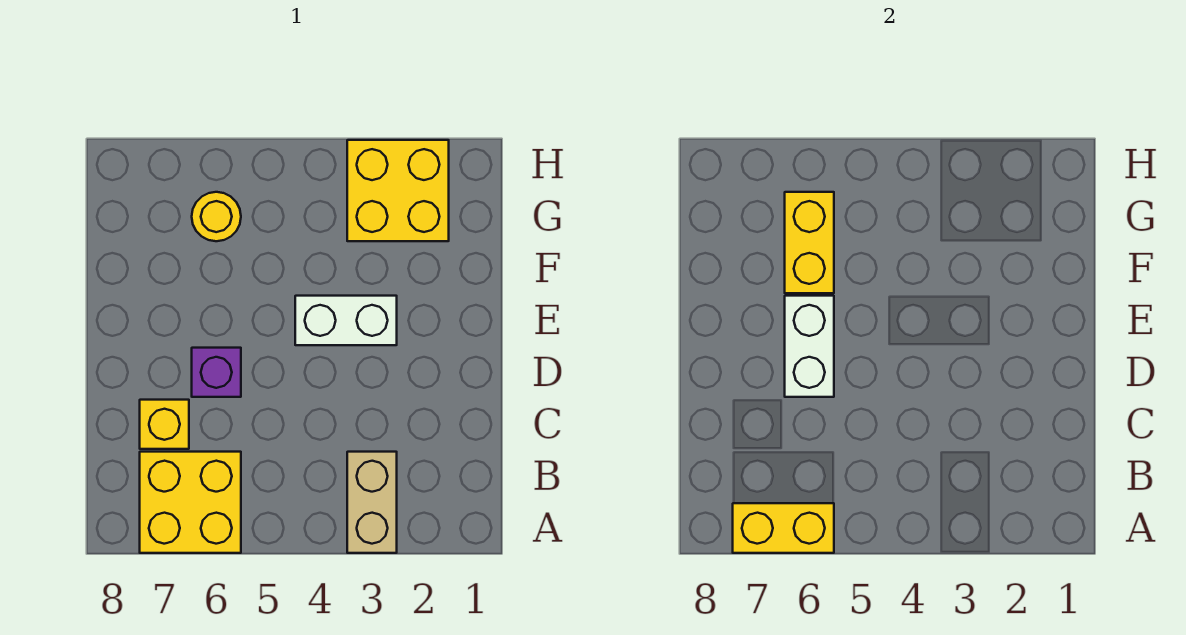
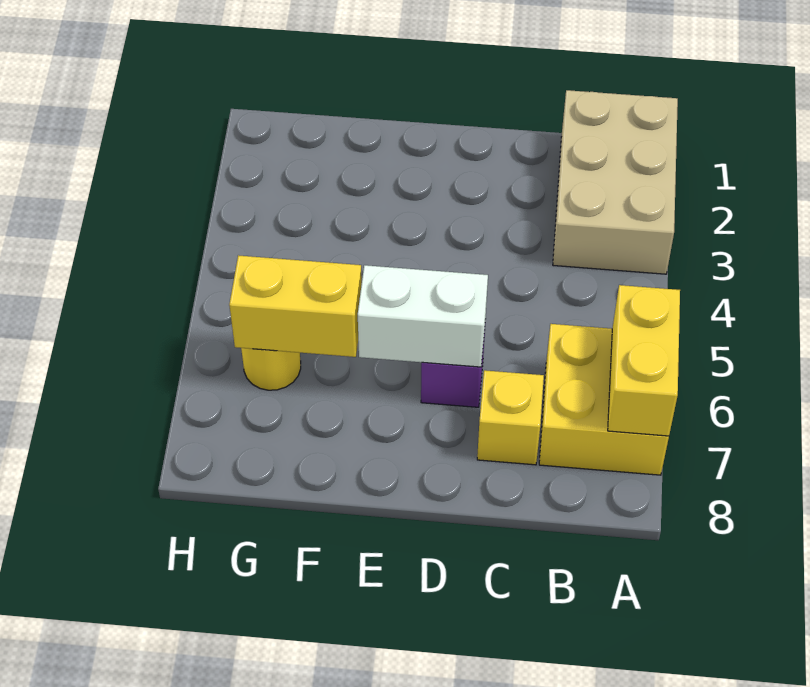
tan 1x2 brick [347,452,397,553] -> tan 2x3 brick [553,90,678,274]
white 1x2 brick [295,296,397,345] -> none
yellow 2x2 brick [347,140,449,241] -> none

